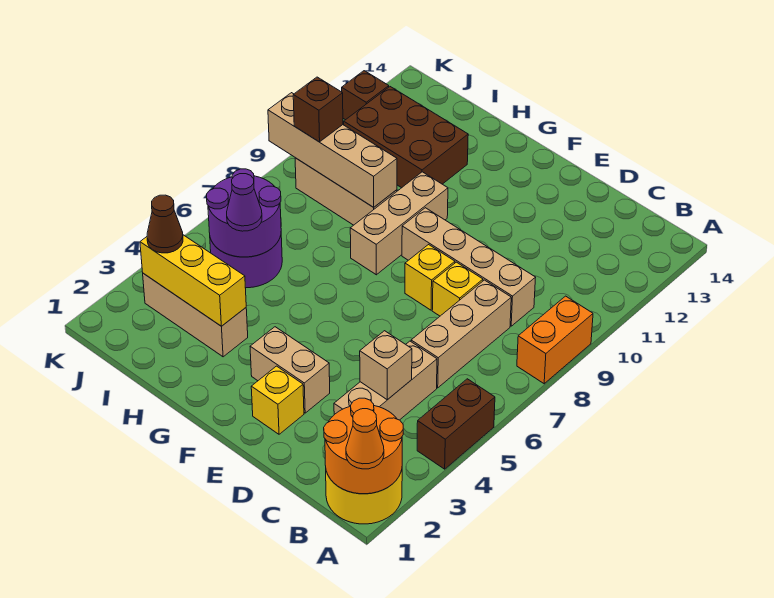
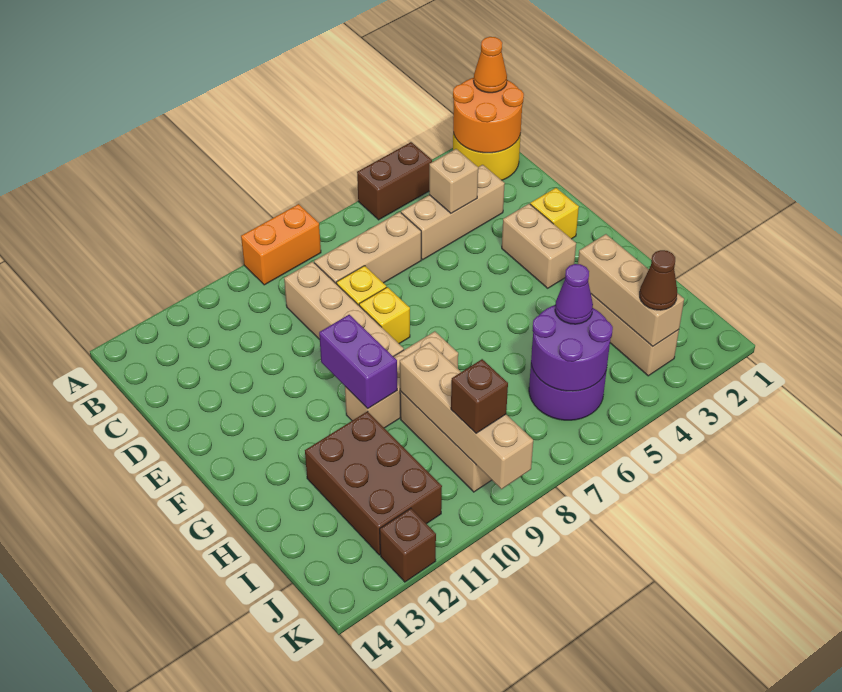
none -> purple 1x2 brick [319,315,397,409]
yellow 1x3 brick [140,235,246,326] -> tan 1x3 brick [578,234,684,346]

